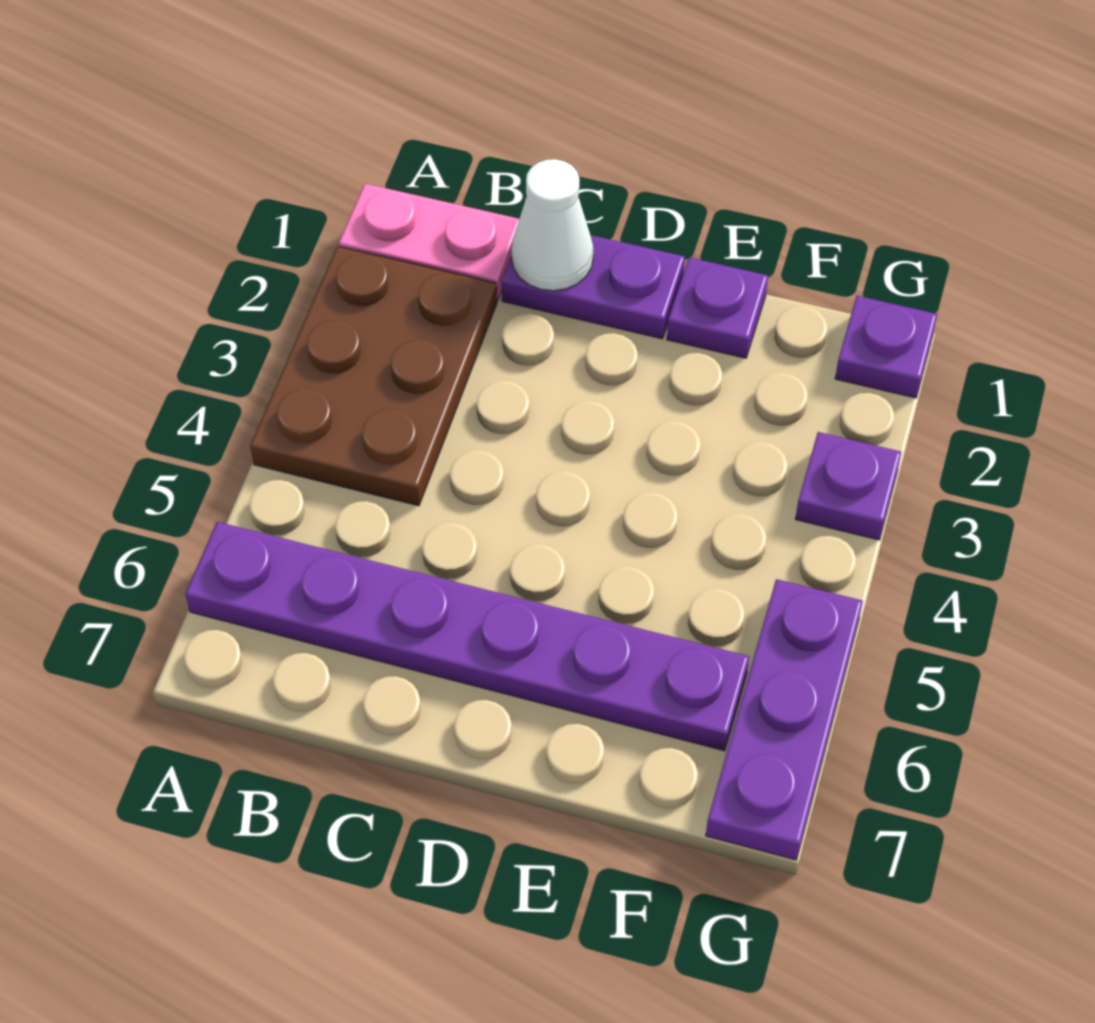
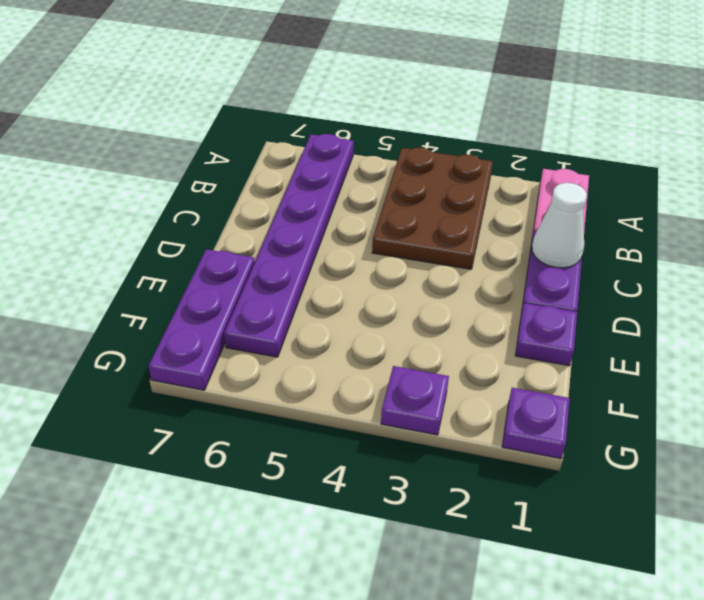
brown 2x3 plate [250,246,497,506] -> brown 2x3 plate turned to [372,148,493,269]
purple 1x3 plate [706,579,863,860] -> purple 1x3 plate turned to [148,249,255,390]

